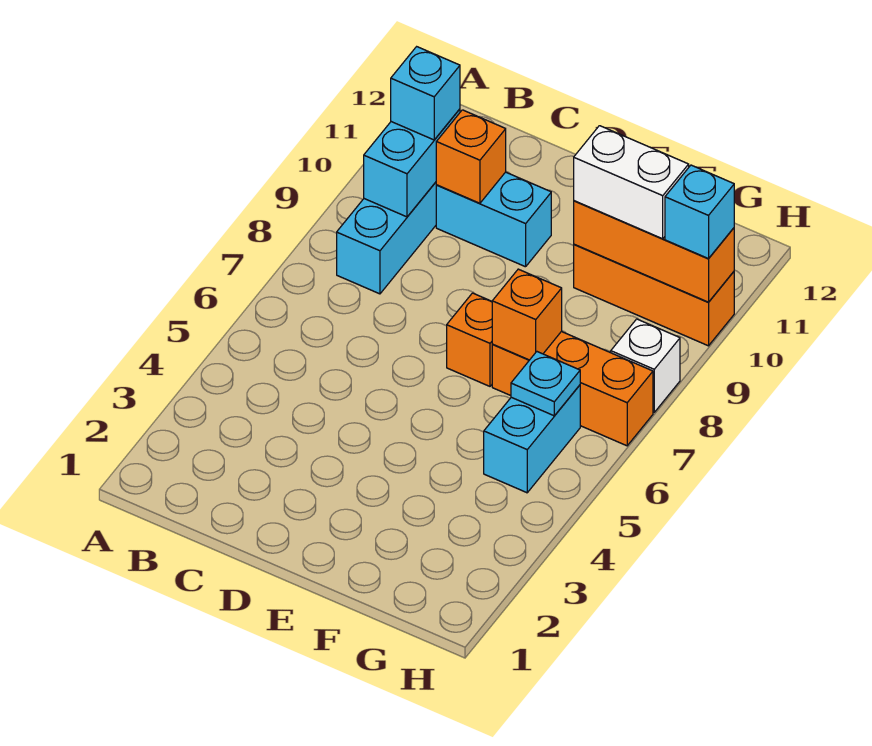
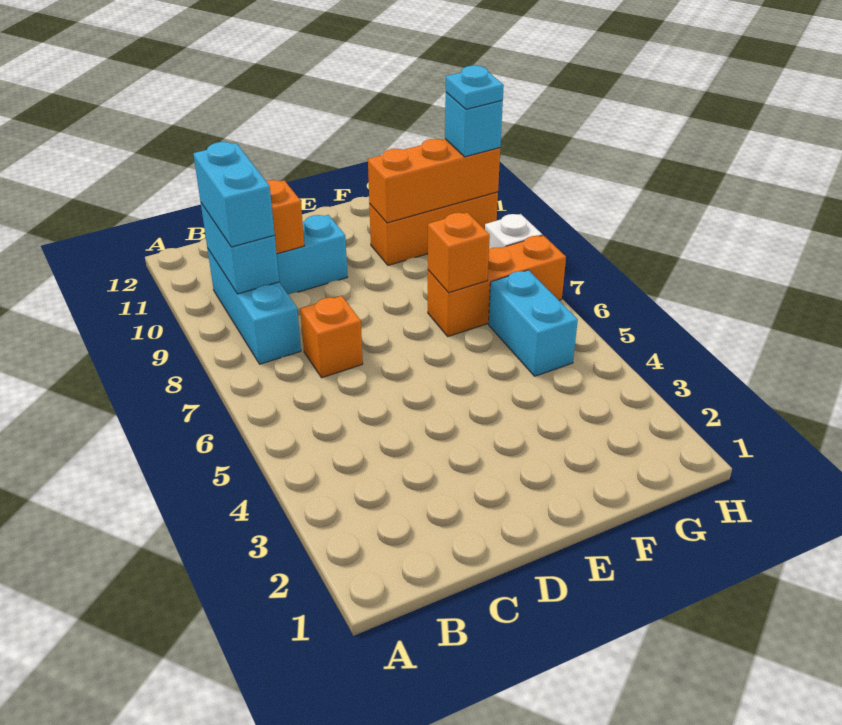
cyan 1x1 brick [391,47,460,140] -> cyan 1x2 brick [193,142,275,247]
orange 1x1 brick [447,293,493,386] -> orange 1x1 brick moved to [300,296,363,378]
white 1x2 brick [574,126,689,239] -> none
cyan 1x1 plate [511,352,580,416] -> cyan 1x1 plate moved to [446,65,504,109]

